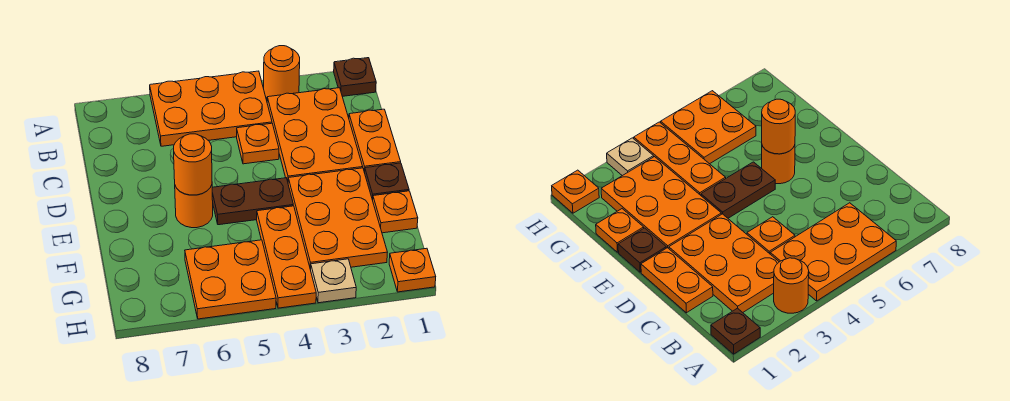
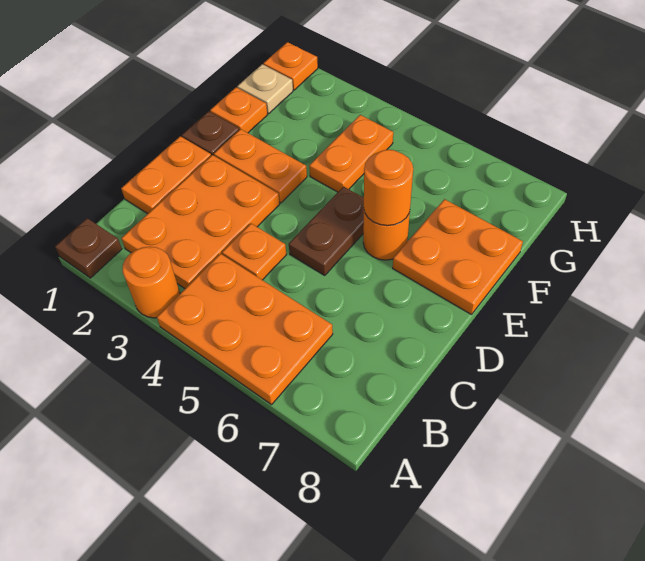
orange 2x3 plate [288,168,387,270] -> orange 1x2 plate [214,129,307,203]
brown 1x2 plate [212,178,293,225] -> brown 1x2 plate turned to [289,187,364,275]
orange 1x3 plate [257,206,316,308] -> orange 1x2 plate [309,115,393,192]
orange 2x2 plate [185,240,276,319] -> orange 2x2 plate moved to [393,199,523,315]
tan 1x1 plate [311,259,356,303] -> tan 1x1 plate moved to [237,64,293,114]

